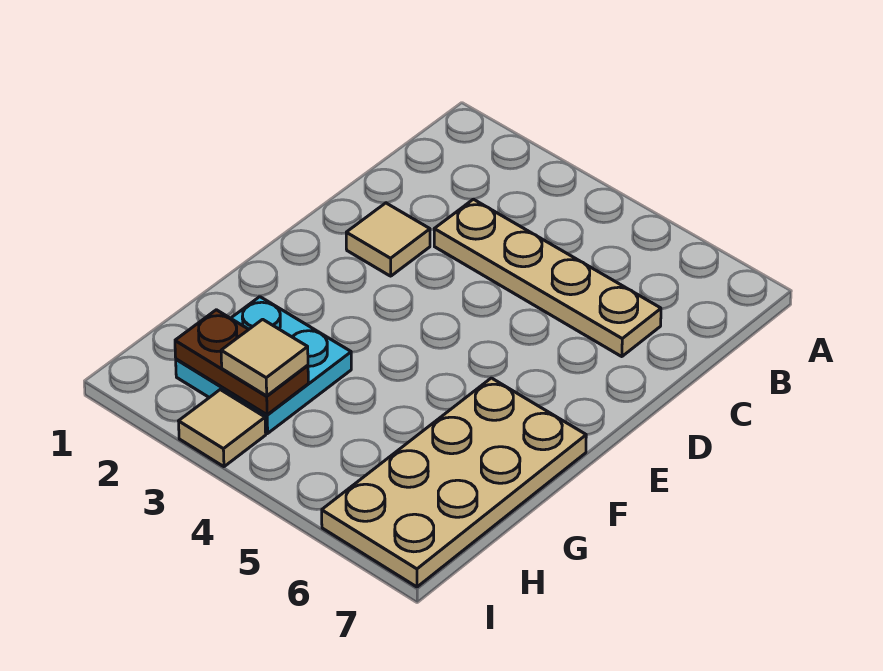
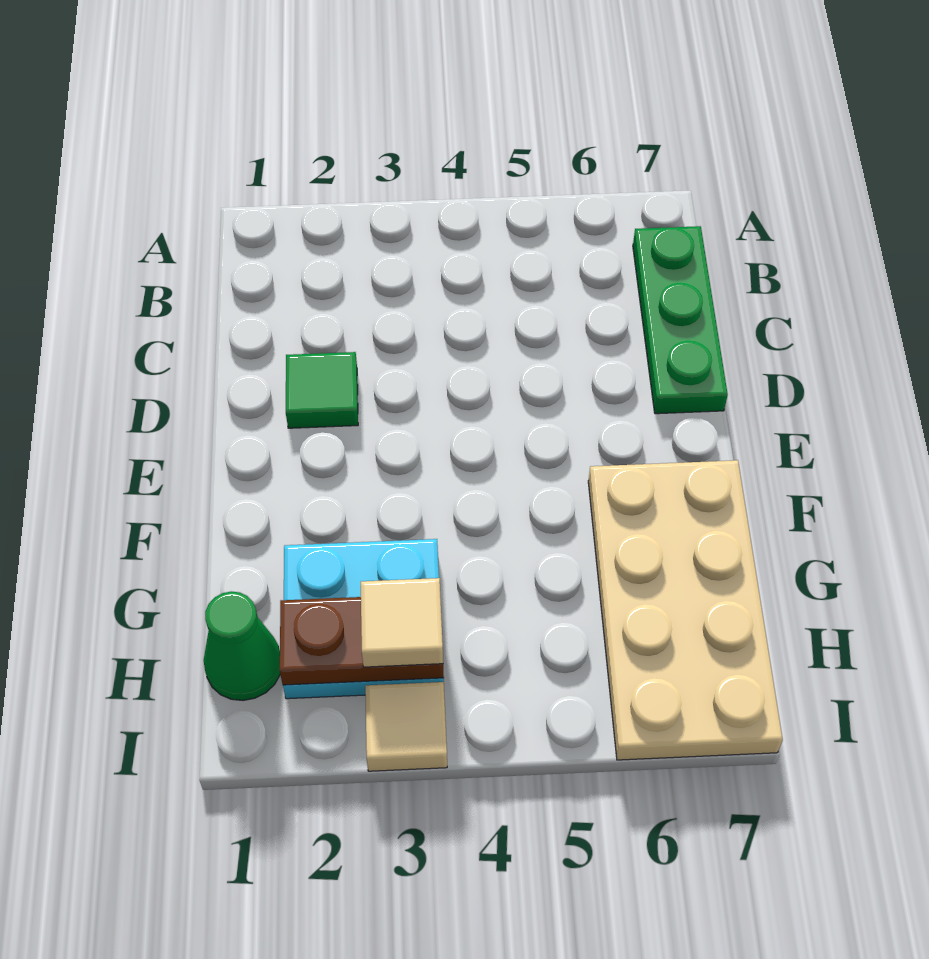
none -> green 1x3 plate [633,226,728,414]
tan 1x4 plate [434,199,661,357] -> none
tan 1x1 tile [346,203,430,276] -> green 1x1 tile [286,352,358,428]
none -> green 1x1 cone [204,592,280,700]

